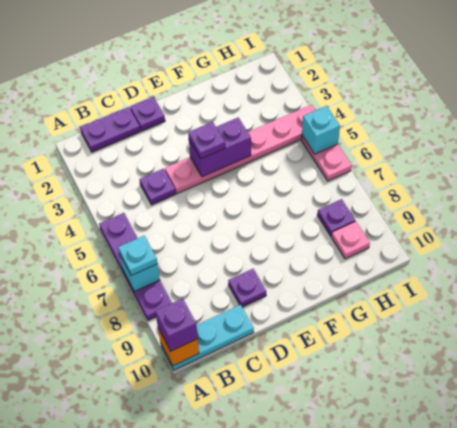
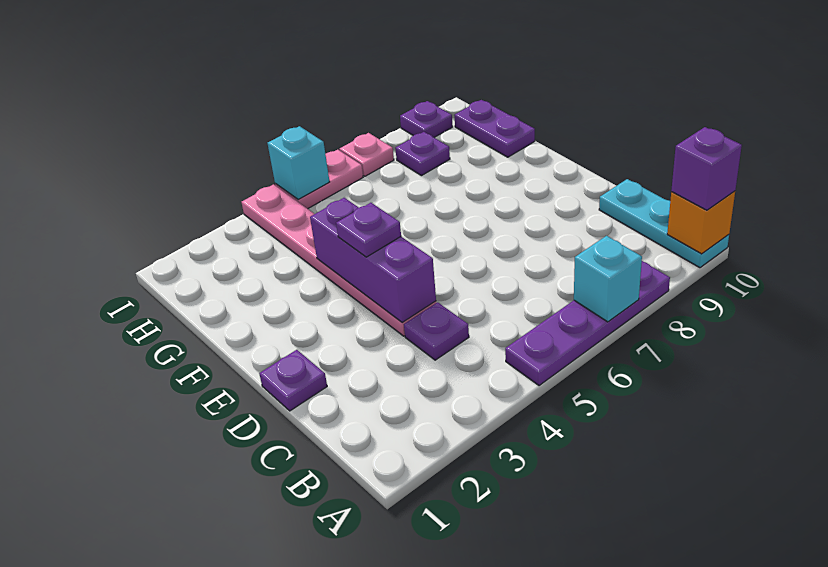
cyan 1x1 plate [118,236,158,276] -> none
purple 1x2 plate [80,107,140,152] -> purple 1x2 plate moved to [454,100,535,157]
purple 1x1 plate [228,269,266,307] -> purple 1x1 plate moved to [400,101,453,137]
purple 1x2 brick [189,117,251,177] -> purple 1x3 brick [310,198,436,323]
pink 1x1 plate [331,221,370,259] -> pink 1x1 plate moved to [340,133,394,176]

